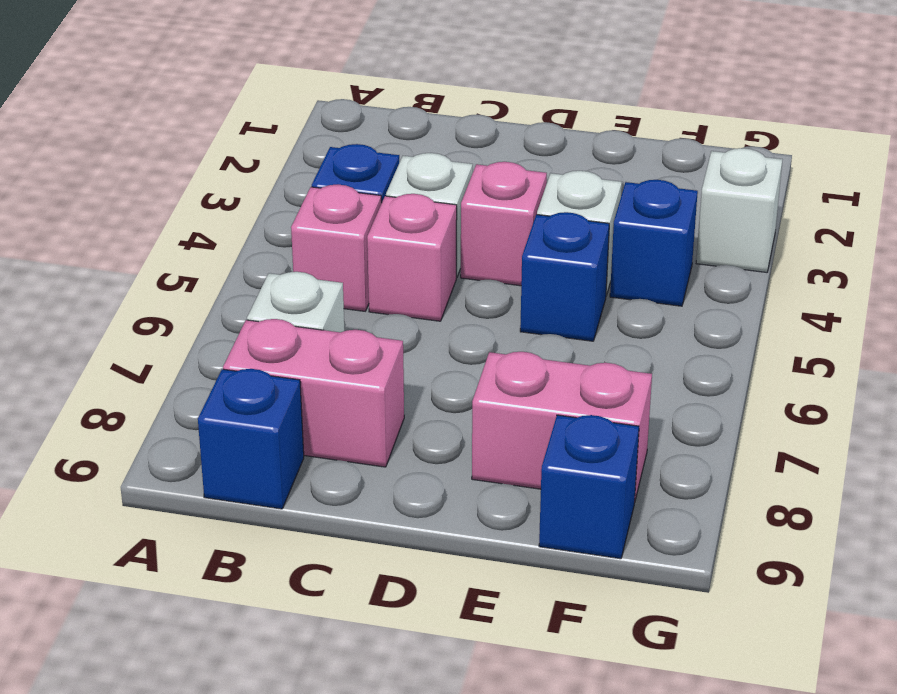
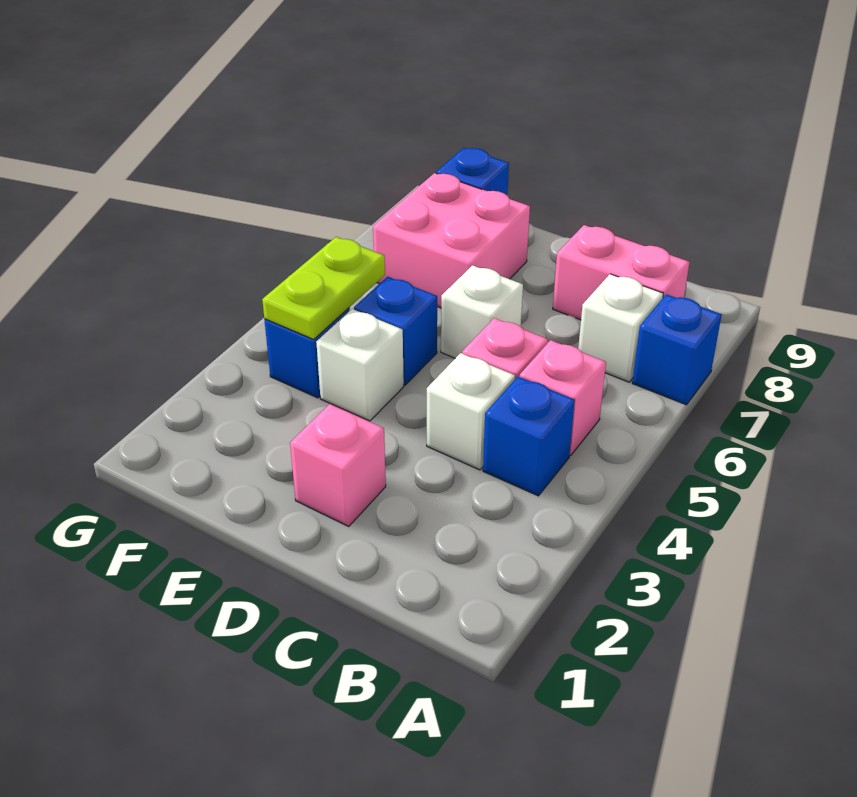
blue 1x1 brick [198,369,304,509] -> blue 1x1 brick moved to [632,294,722,405]
pink 1x1 brick [461,162,547,286] -> pink 1x1 brick moved to [290,404,386,526]
pink 1x2 brick [472,352,652,503] -> pink 2x2 brick [373,173,530,308]
none -> lime 1x2 plate [262,237,385,339]
white 1x1 brick [696,148,783,272] -> white 1x1 brick moved to [441,265,523,358]

